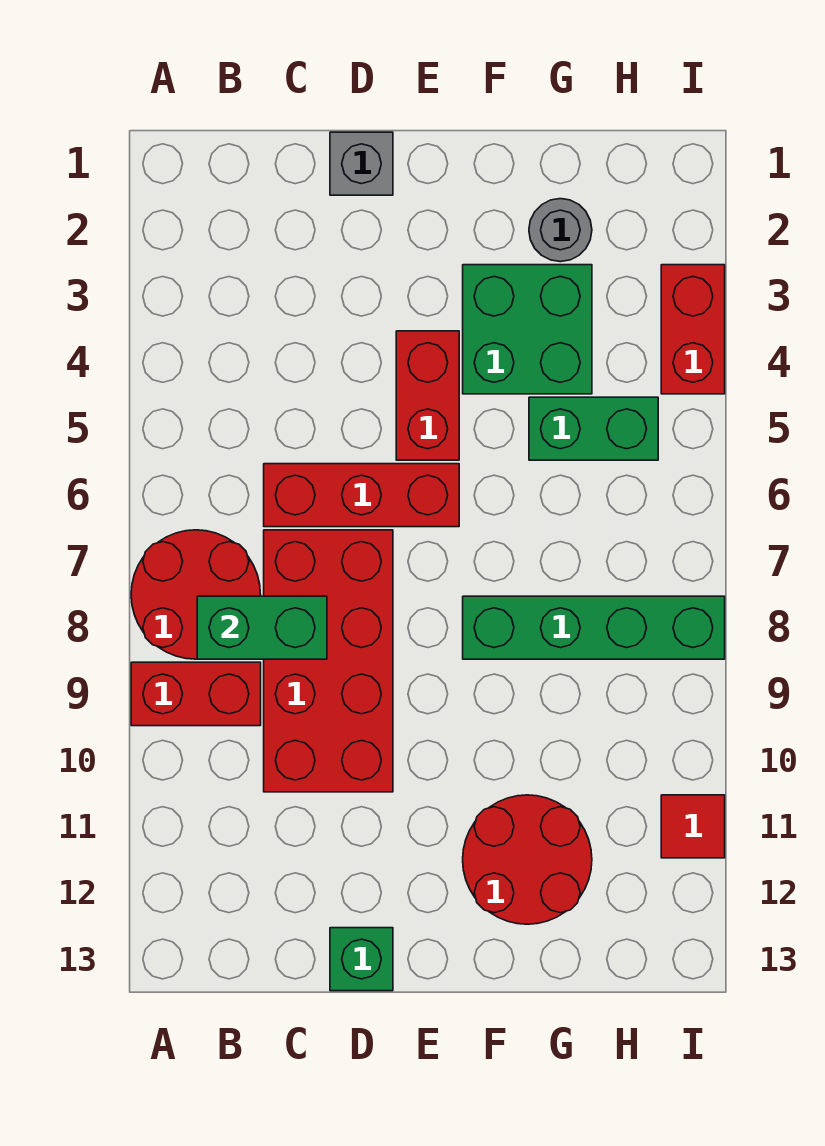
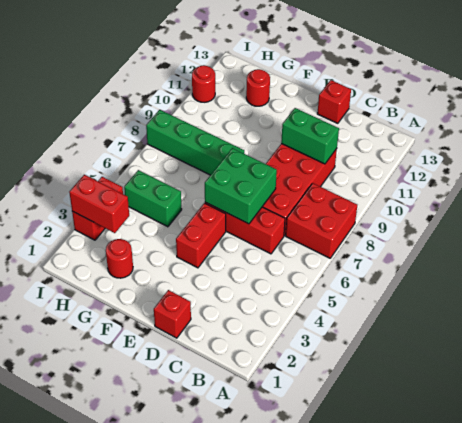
red 2x2 round brick [131,530,261,659] -> red 2x2 brick [286,183,357,258]
red 1x2 brick [131,662,261,726] -> red 1x2 brick moved to [69,175,129,233]
green 1x2 brick [197,596,327,659] -> green 1x2 brick moved to [281,108,339,164]
grey 1x1 brick [330,132,393,195] -> red 1x1 brick [154,290,191,338]
green 1x1 brick [330,928,393,991] -> red 1x1 brick [317,80,351,123]
green 2x2 brick [463,265,592,394] -> green 2x2 brick moved to [205,148,277,224]
red 2x2 round brick [463,795,592,924] -> red 1x1 round brick [246,69,270,106]
grey 1x1 round brick [529,199,592,262] -> red 1x1 round brick [106,239,133,278]
red 1x1 tile [661,795,725,858] -> red 1x1 round brick [192,65,215,102]

